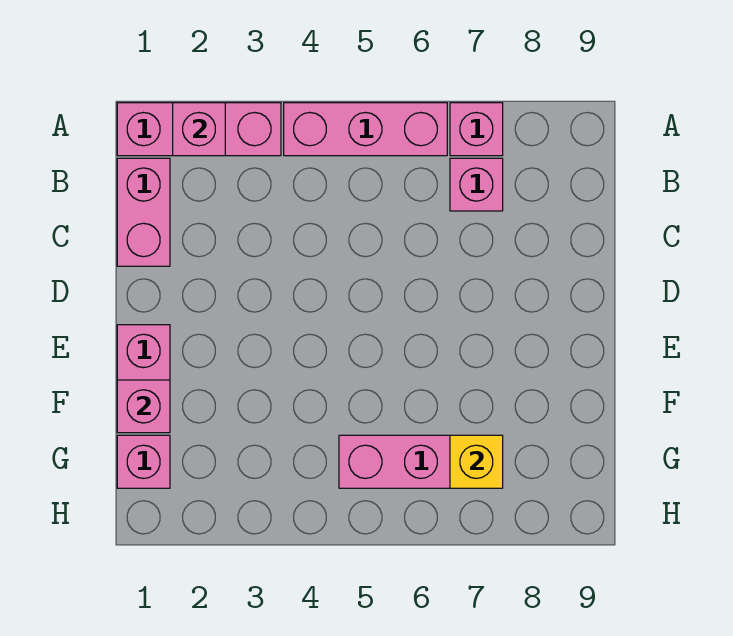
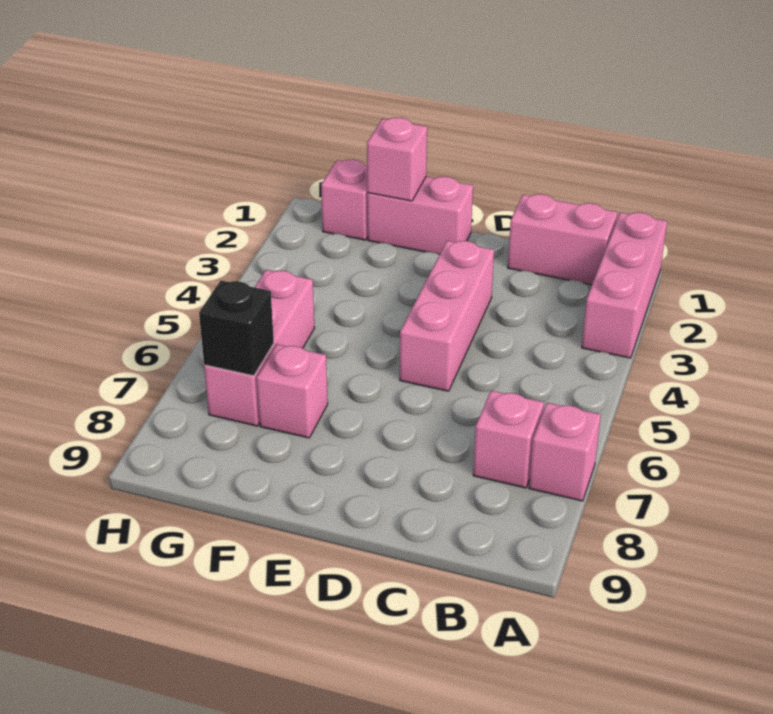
pink 1x1 brick [173,103,225,156] -> pink 1x1 brick moved to [257,344,328,438]
pink 1x3 brick [284,103,447,156] -> pink 1x3 brick moved to [400,241,494,391]
yellow 1x1 brick [450,435,503,488] -> black 1x1 brick [199,281,274,376]

